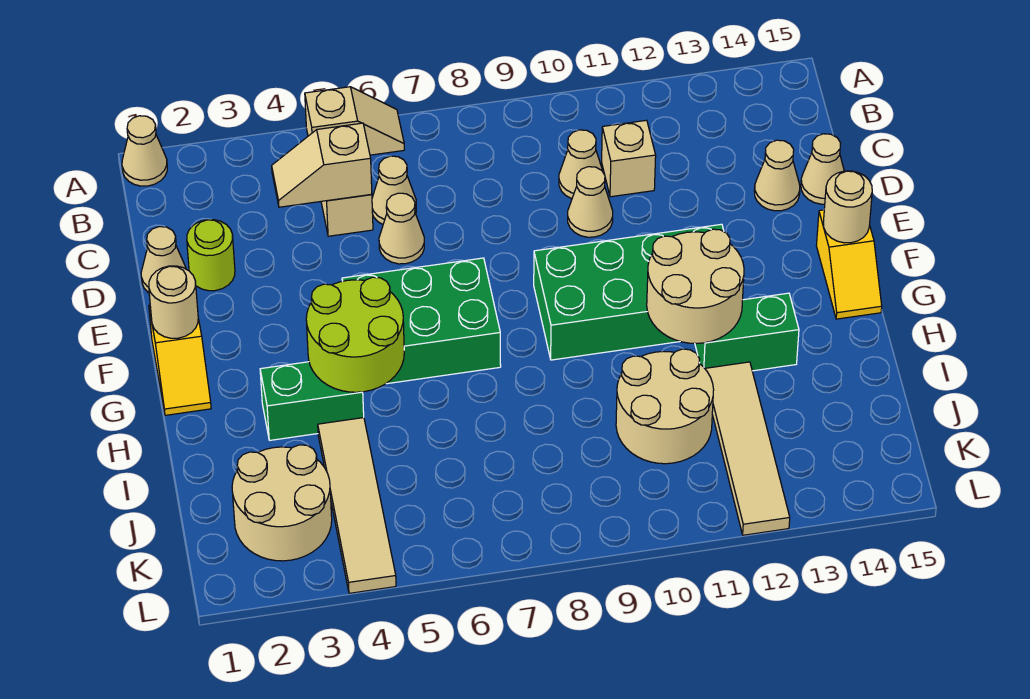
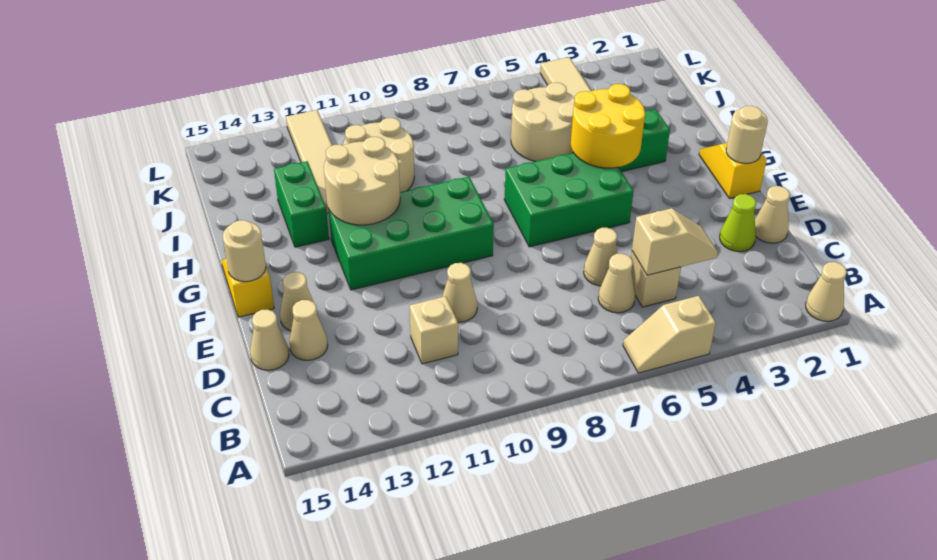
tan 1x1 cone [559,130,603,199] -> tan 1x1 cone moved to [280,272,313,331]
lime 1x1 round brick [187,220,235,291] -> lime 1x1 cone [720,194,756,252]
lime 2x2 round brick [306,277,404,392] -> yellow 2x2 round brick [571,84,645,168]
green 1x2 brick [695,293,799,371] -> green 1x2 brick turned to [274,161,329,247]
tan 2x2 round brick [232,445,332,561] -> tan 2x2 round brick moved to [511,82,575,161]

